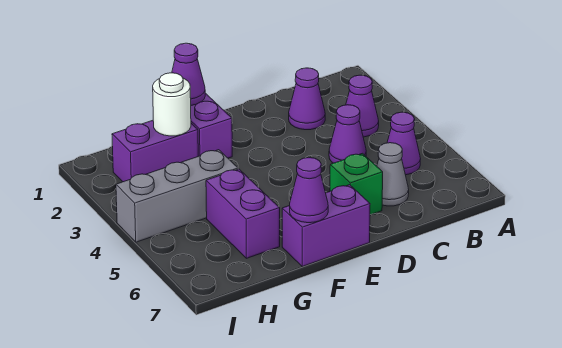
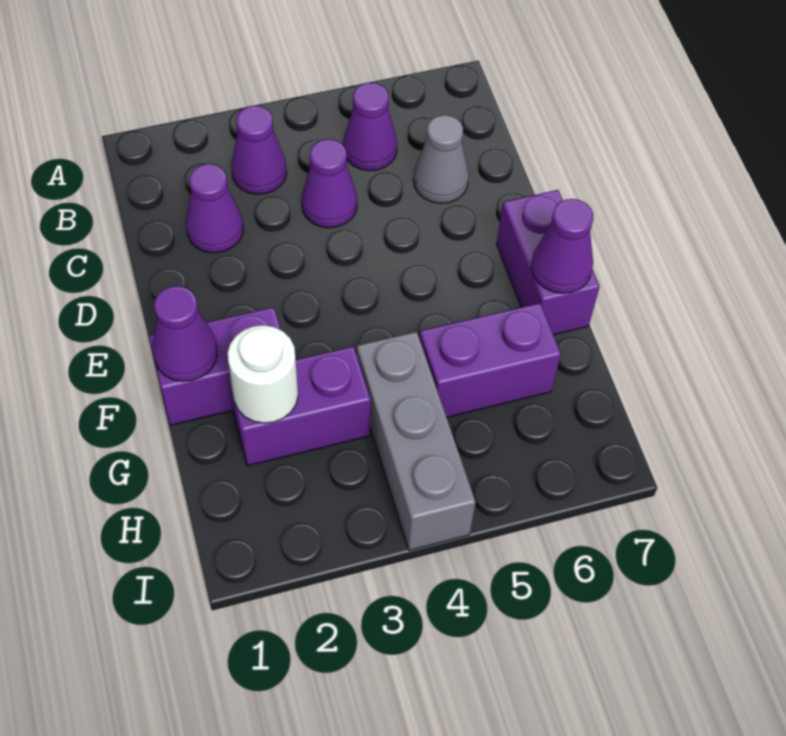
green 1x1 brick [330,153,383,215] -> none
purple 1x2 brick [112,120,198,182] -> purple 1x2 brick turned to [228,346,371,466]

